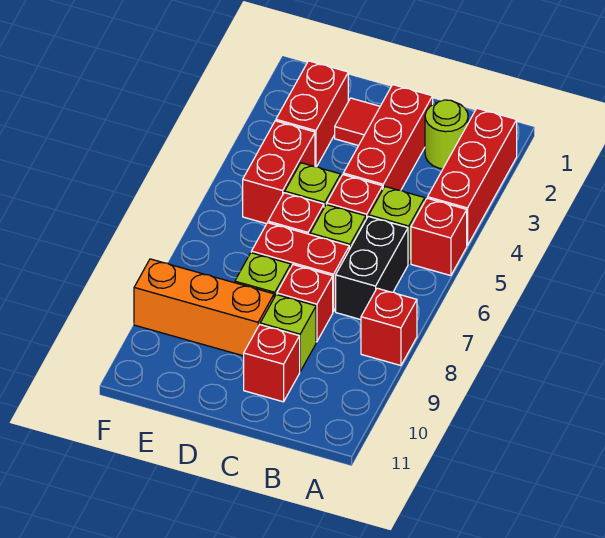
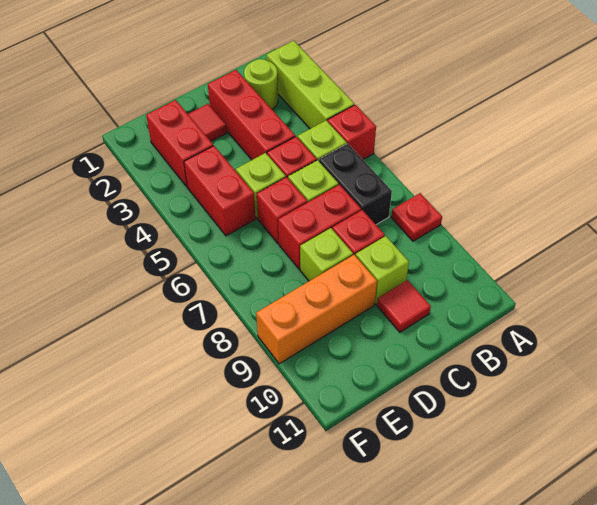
red 1x3 brick [428,108,517,246] -> lime 1x3 brick [267,41,354,129]
red 1x1 brick [361,288,417,366] -> red 1x1 plate [391,193,442,241]
red 1x1 brick [244,325,300,402] -> red 1x1 tile [377,280,431,332]

